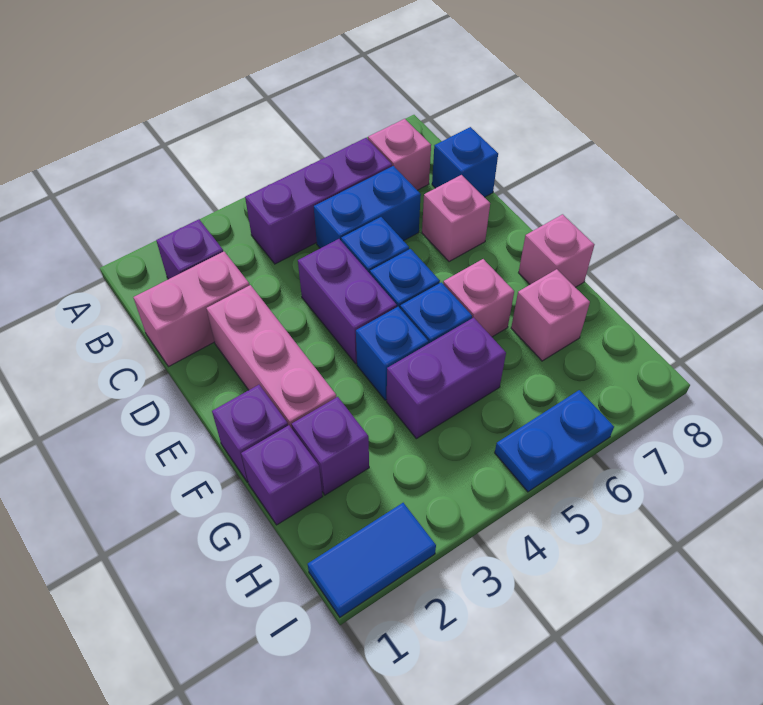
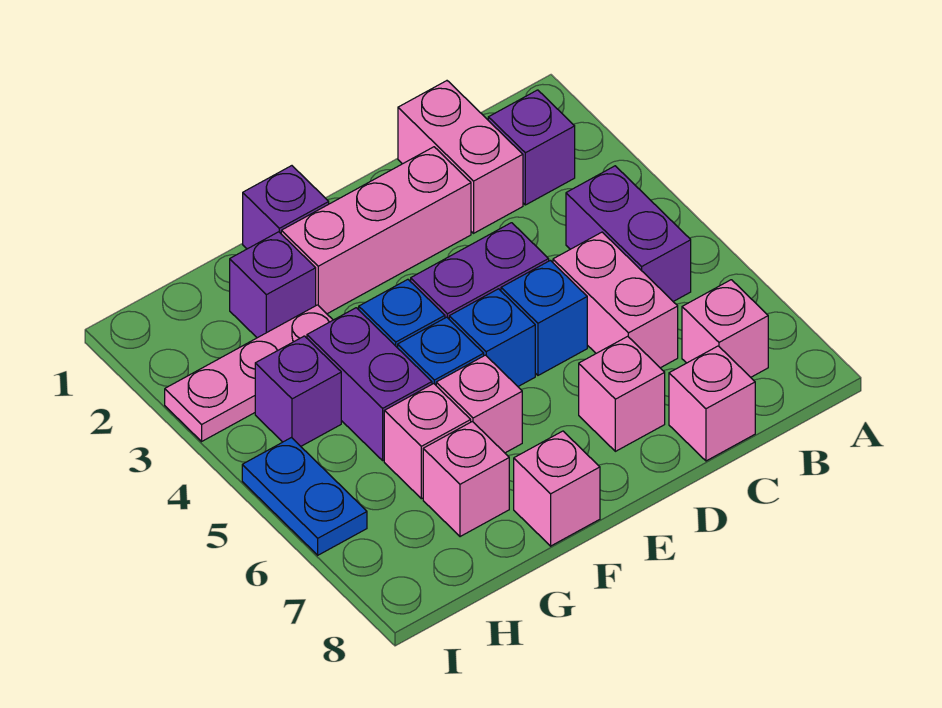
purple 1x3 brick [245,138,392,264] -> purple 1x2 brick [566,166,691,302]
blue 1x2 brick [314,166,421,248] -> pink 1x2 brick [553,232,678,368]
blue 1x1 brick [432,127,498,197] -> pink 1x1 brick [669,346,755,461]
purple 1x1 brick [241,425,323,525] -> purple 1x1 brick moved to [255,336,341,446]
none -> pink 1x3 plate [165,305,333,441]
none -> pink 1x1 brick [384,384,471,499]
blue 1x2 tile [308,503,436,617] -> none

